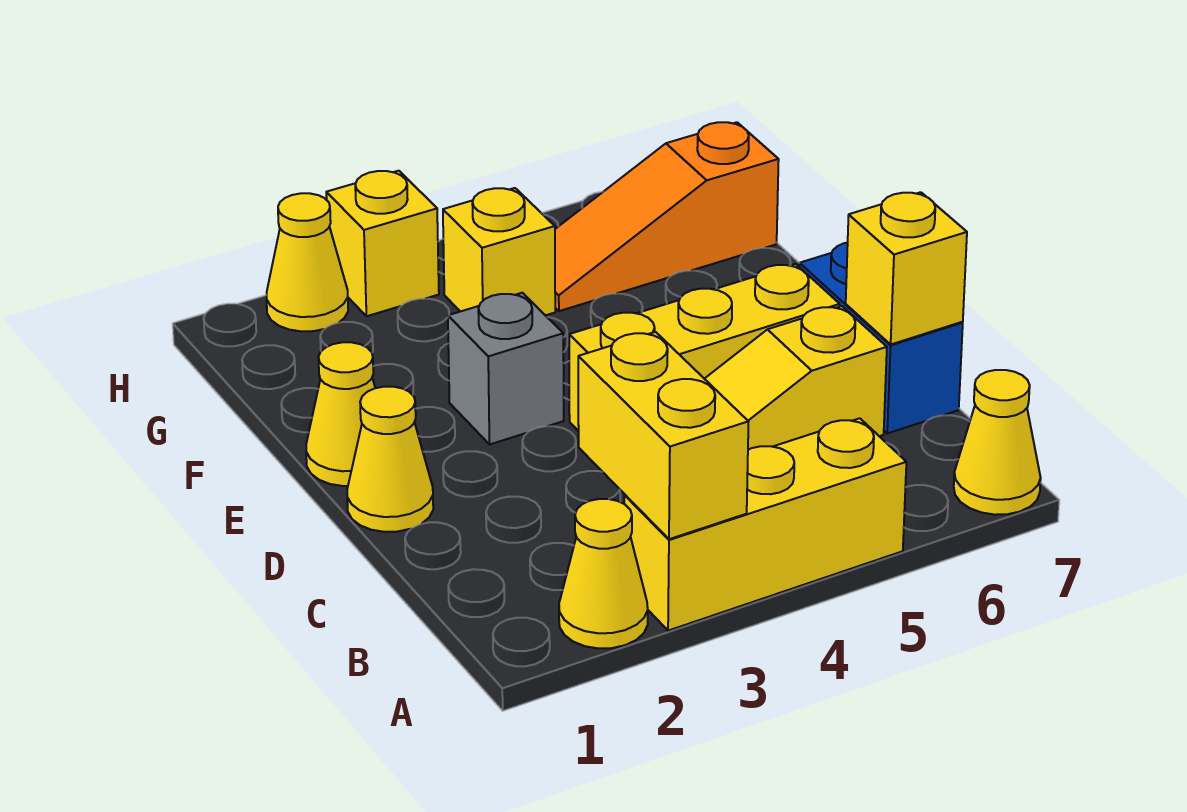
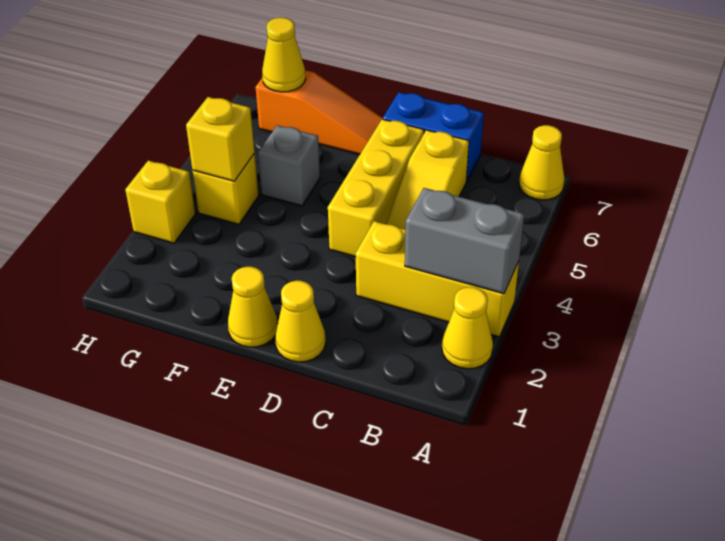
yellow 1x3 brick [624,418,906,631] -> yellow 1x3 brick turned to [356,221,519,337]
yellow 1x2 brick [578,332,749,539] -> grey 1x2 brick [405,188,524,294]
yellow 1x1 brick [846,192,967,344] -> yellow 1x1 brick moved to [186,97,255,181]
grey 1x1 brick [448,293,564,445] -> grey 1x1 brick moved to [258,125,320,206]
orange 1x3 slope [555,122,779,311] -> orange 1x3 slope turned to [256,70,383,154]
yellow 1x1 cone [267,193,348,331] -> yellow 1x1 cone moved to [262,18,306,92]

